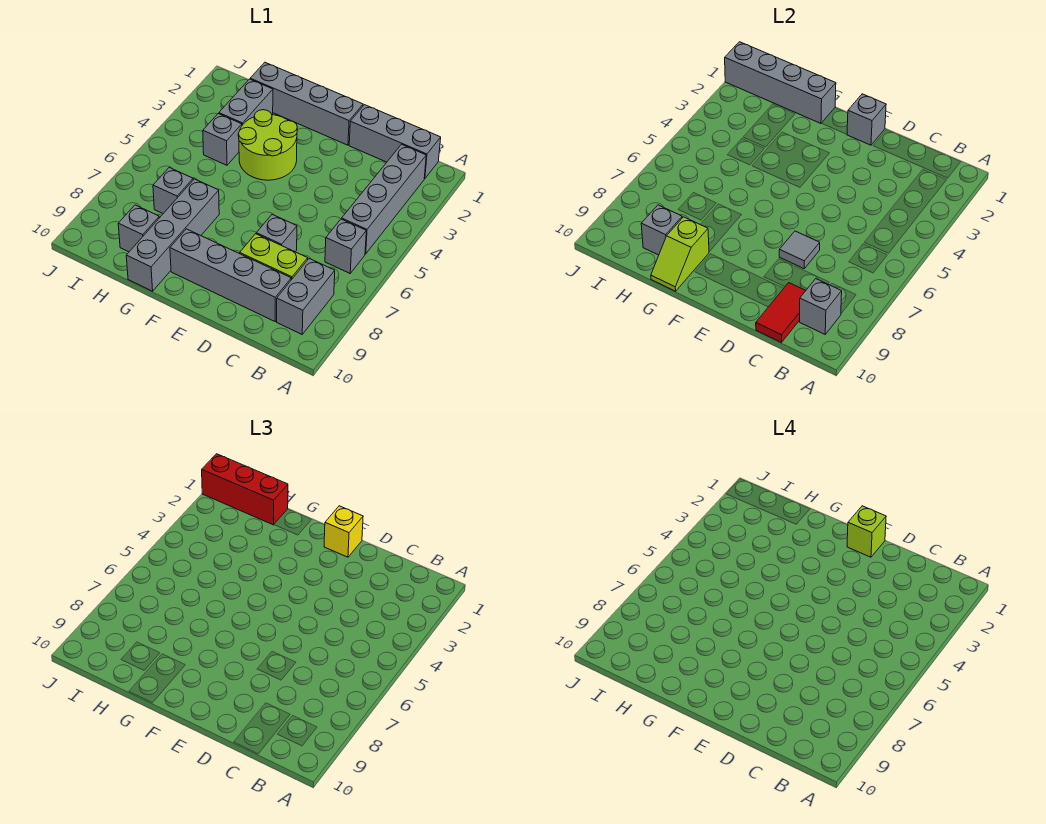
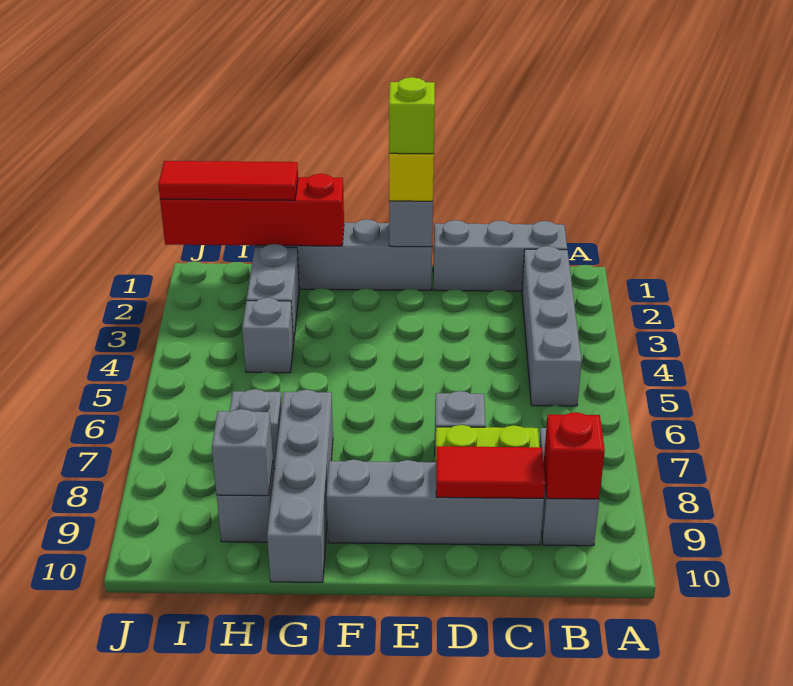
grey 1x1 brick [325,219,366,273] -> none
grey 1x1 brick [800,279,842,334] -> red 1x1 brick [544,412,605,499]
red 1x2 tile [756,283,806,343] -> red 1x2 tile turned to [436,446,545,498]
grey 1x1 tile [779,231,820,268] -> none
lime 2x2 round brick [238,110,297,180] -> none
grey 1x4 brick [725,42,836,123] -> red 1x4 brick [160,174,344,246]
lime 1x2 slope [651,217,709,291] -> none
red 1x3 brick [202,454,288,525] -> red 1x3 tile [158,161,298,200]

